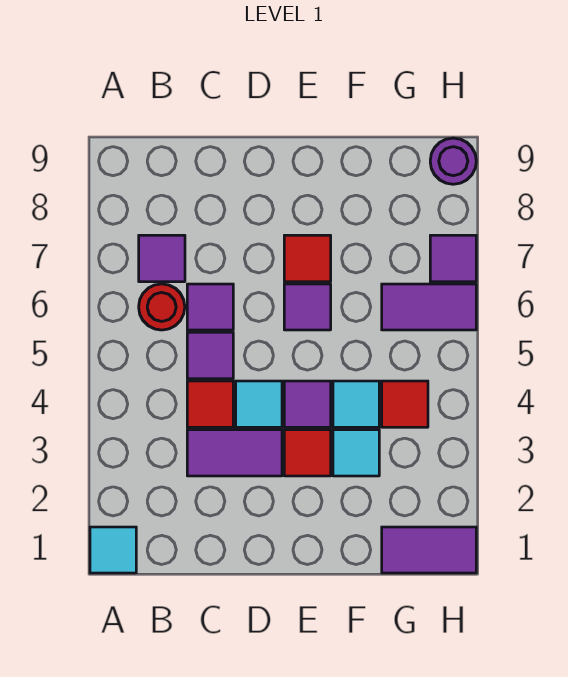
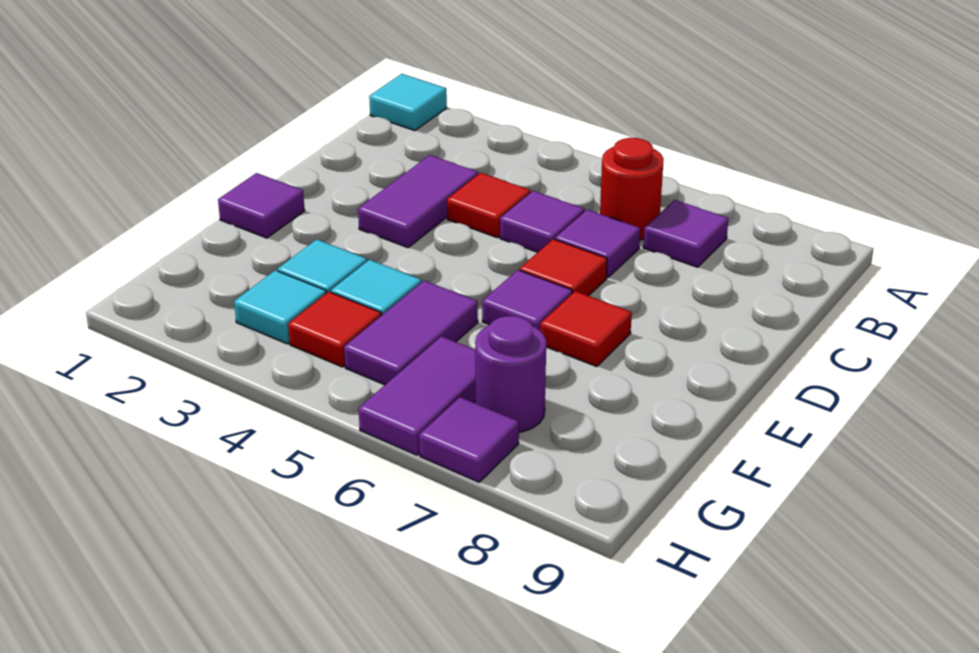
cyan 1x1 tile [236,381,282,427] -> cyan 1x1 tile moved to [234,270,326,344]
red 1x1 tile [284,430,331,476] -> red 1x1 tile moved to [520,239,607,296]
purple 1x1 tile [284,381,331,427] -> purple 1x1 tile moved to [218,173,305,238]
purple 1x2 tile [382,527,476,573] -> purple 1x2 tile moved to [344,281,478,385]
purple 1x1 round brick [430,138,476,184] -> purple 1x1 round brick moved to [475,316,546,432]

